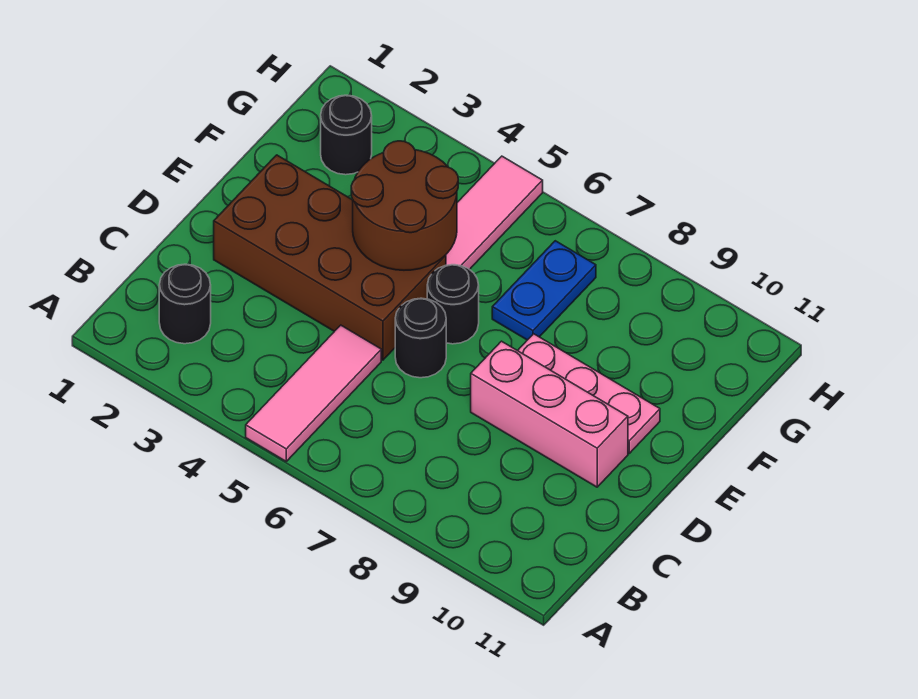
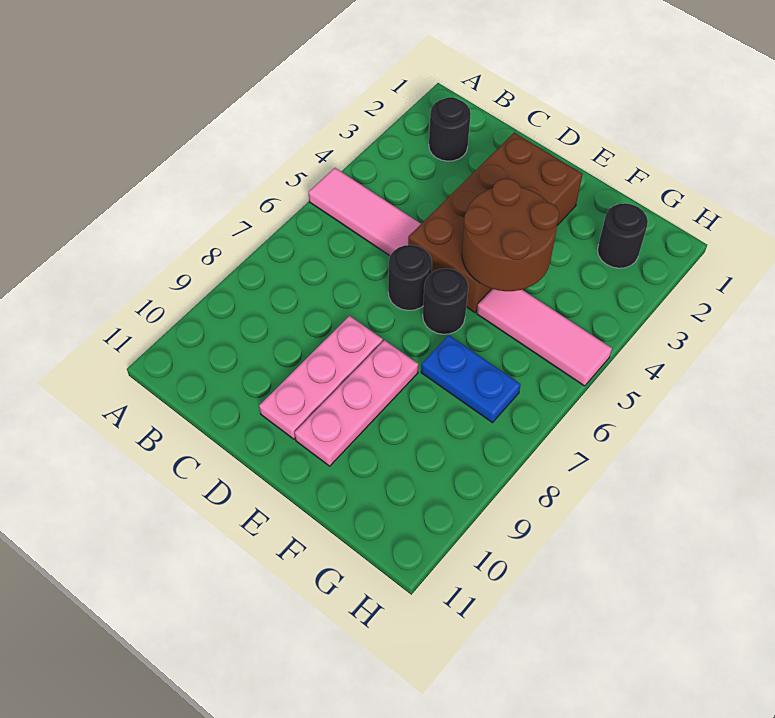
pink 1x3 brick [471,341,628,487] -> pink 1x3 plate [259,316,383,439]

